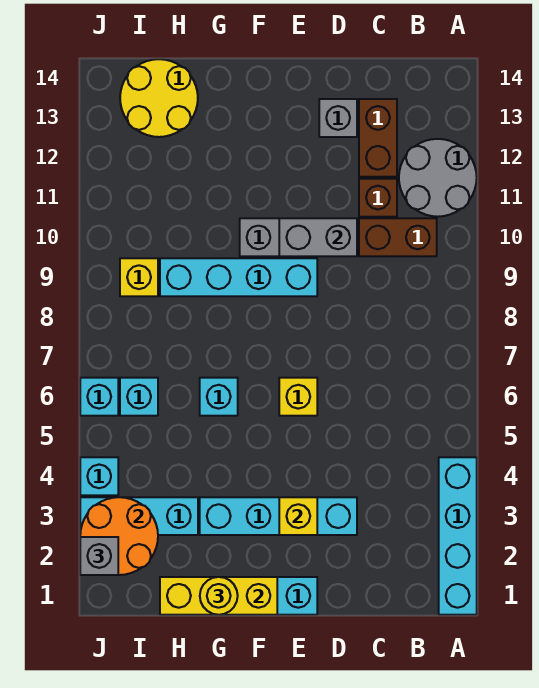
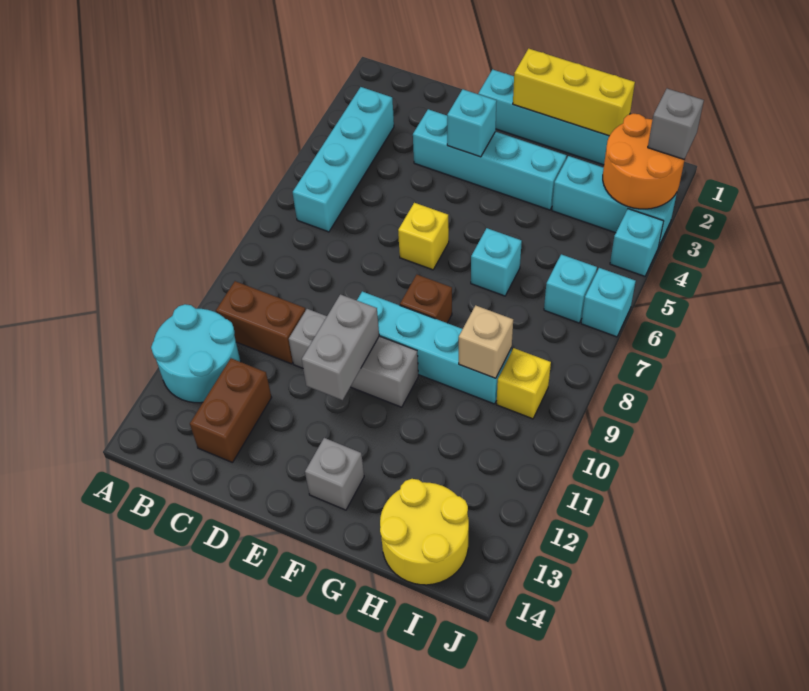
cyan 1x4 brick [439,457,477,615] -> cyan 1x4 brick moved to [293,87,394,232]
grey 2x2 round brick [399,139,477,217] -> cyan 2x2 round brick [151,304,241,403]
brown 1x1 brick [359,179,397,217] -> brown 1x1 brick moved to [400,275,452,323]
grey 1x2 brick [279,218,357,256] -> grey 1x2 brick turned to [302,294,379,400]
grey 1x1 brick [319,99,357,137] -> grey 1x1 brick moved to [305,438,364,510]
yellow 1x1 brick [279,497,317,535] -> cyan 1x1 brick [447,89,497,157]
yellow 1x1 round brick [200,577,238,615] -> none
none -> tan 1x1 brick [459,305,513,378]

